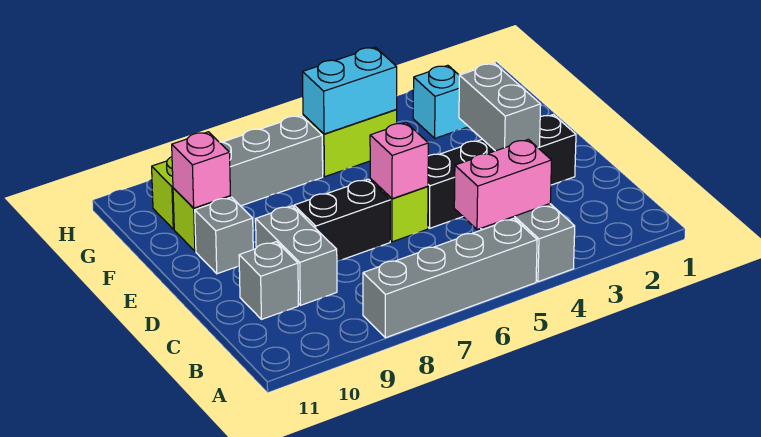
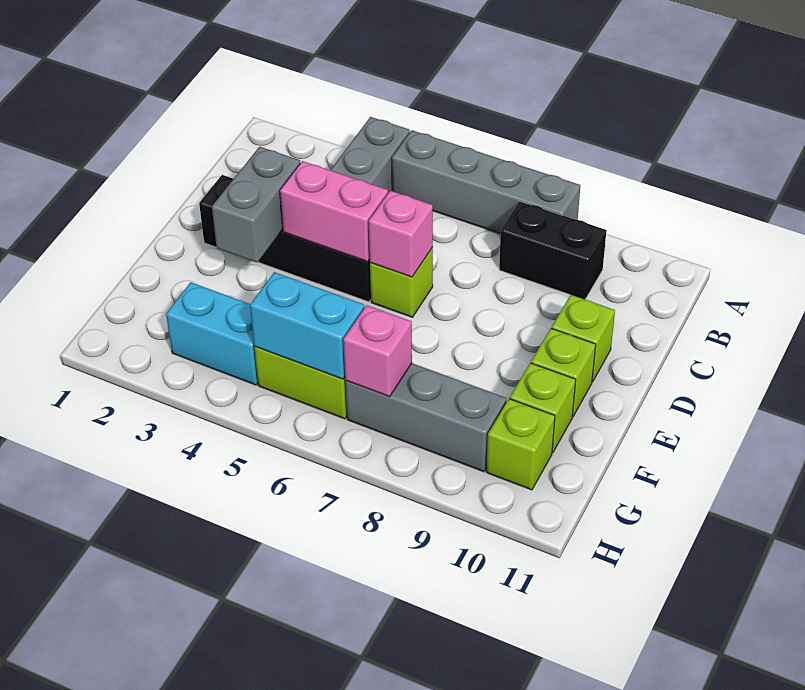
pink 1x2 brick [454,139,552,230] -> pink 1x2 brick moved to [280,161,388,261]
grey 1x2 brick [256,206,337,305] -> none
grey 1x1 brick [239,242,298,319] -> none
black 1x2 brick [294,179,390,261] -> black 1x2 brick moved to [499,201,607,300]
none -> lime 1x1 brick [552,295,615,382]
grey 1x1 brick [195,197,253,274] -> lime 1x1 brick [531,328,596,417]
pink 1x1 brick [172,132,230,208] -> pink 1x1 brick moved to [343,305,412,396]
cyan 1x1 brick [413,65,468,138] -> cyan 1x2 brick [166,282,258,385]

